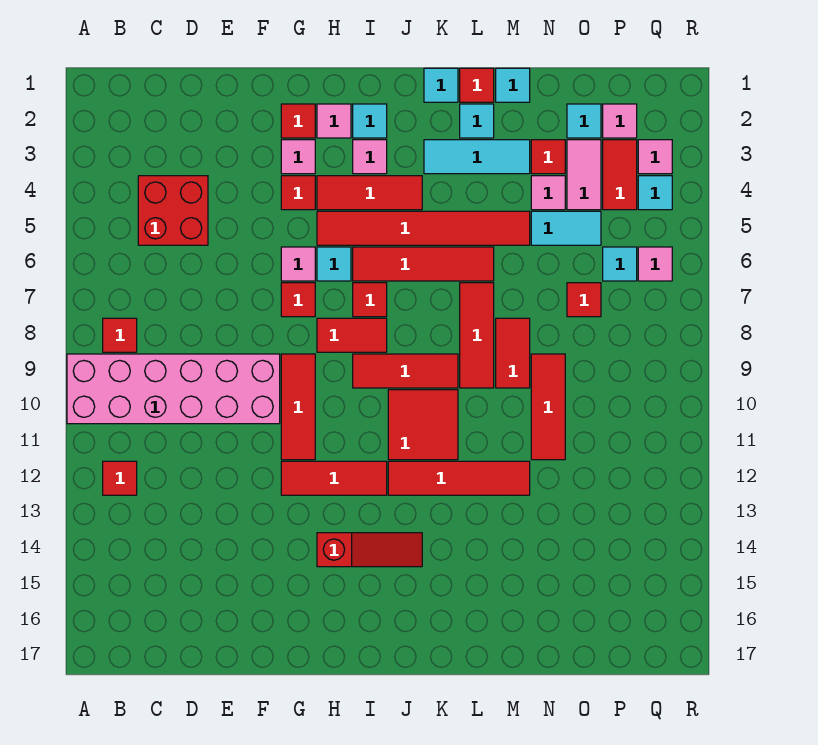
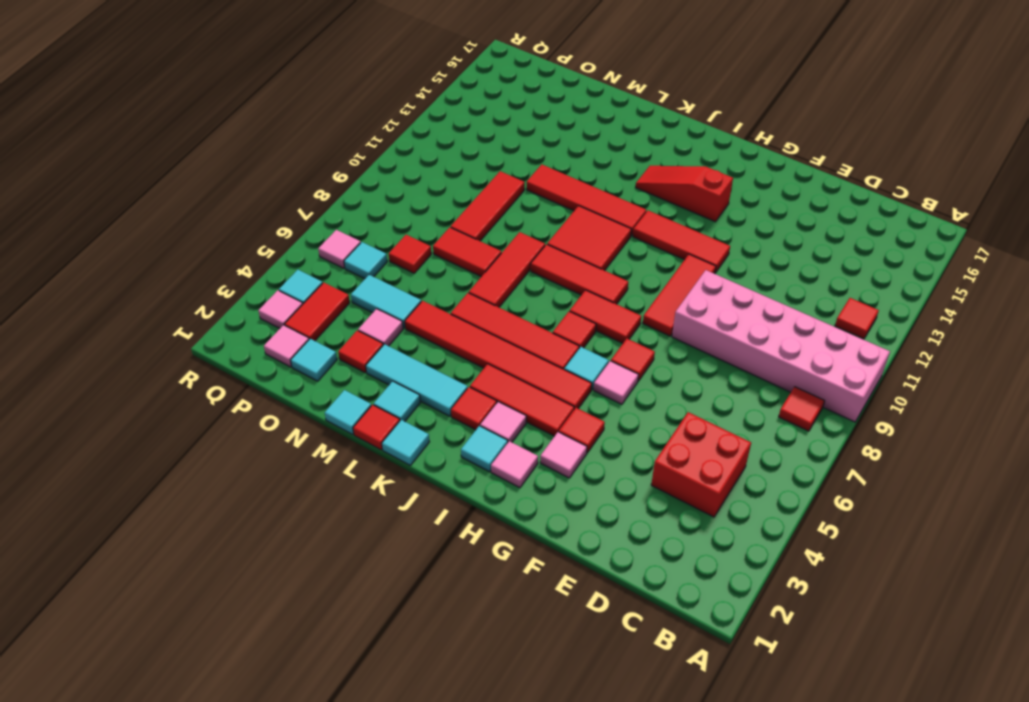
red 1x1 tile [281,104,315,138] -> red 1x1 tile moved to [451,387,497,430]
red 1x2 tile [496,318,530,388] -> red 1x2 tile turned to [433,227,501,277]
pink 1x2 tile [567,140,601,210] -> none

